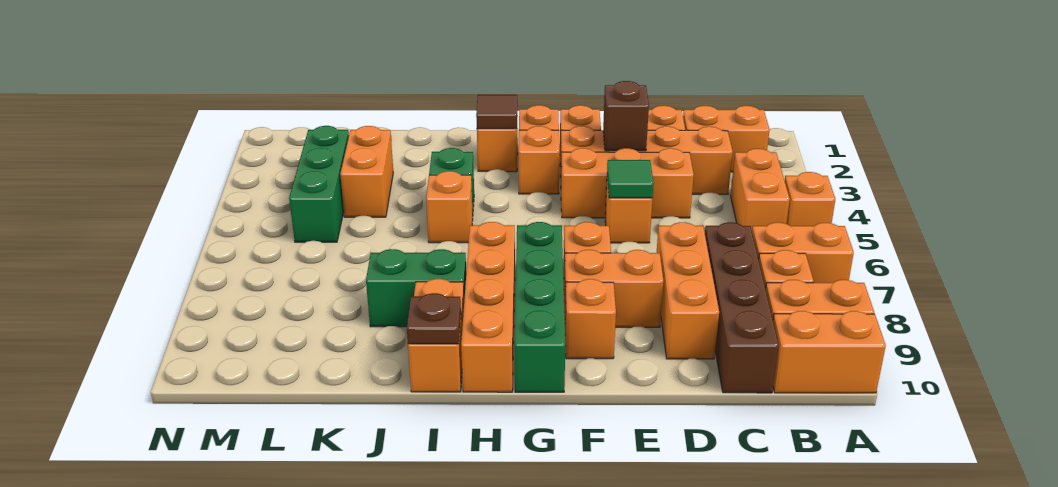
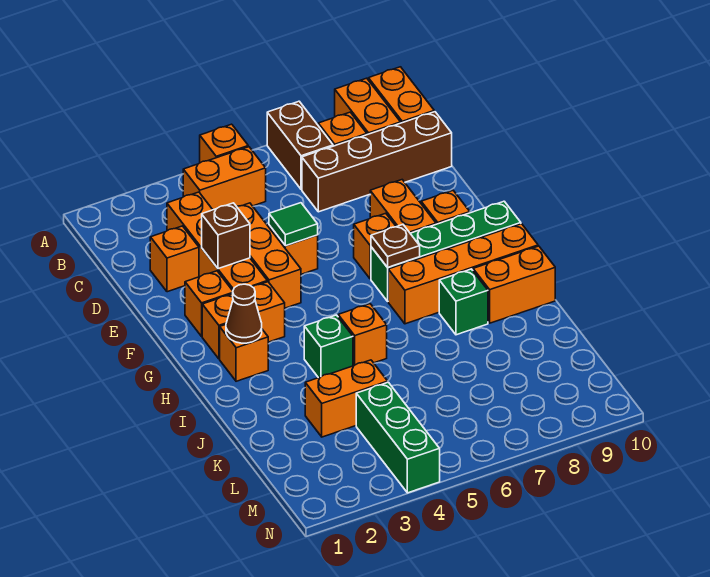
orange 1x2 brick [752,222,854,283] -> brown 1x2 brick [267,101,333,189]
orange 1x2 brick [683,106,770,172] -> none
orange 1x3 brick [657,222,719,359] -> none
brown 1x1 tile [476,95,517,129] -> brown 1x1 cone [226,284,262,343]
green 1x2 brick [366,249,466,327] -> green 1x1 brick [439,269,488,335]
brown 1x1 plate [407,293,461,344] -> brown 1x1 plate moved to [371,225,420,267]
green 1x3 brick [289,126,349,242] -> green 1x3 brick turned to [356,382,440,493]

